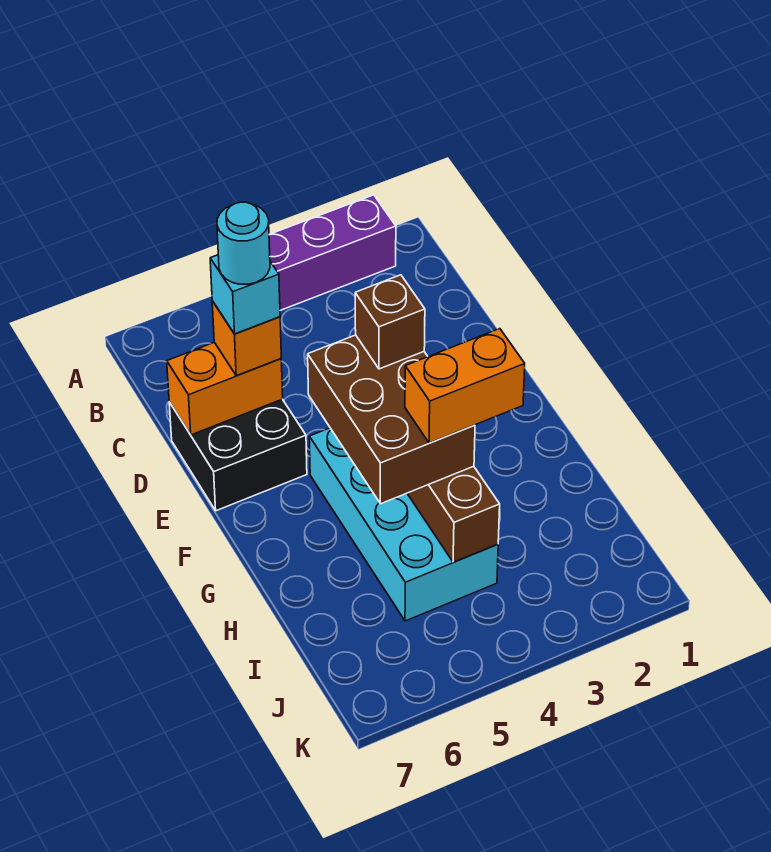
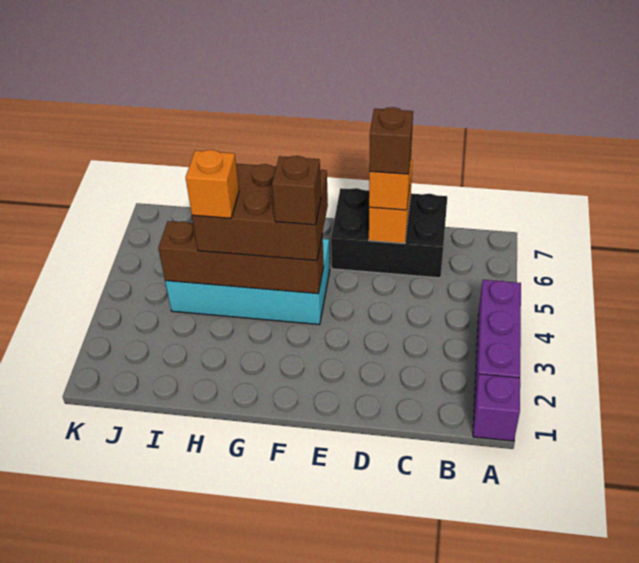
none -> purple 1x1 brick [473,374,520,441]
black 2x2 brick [169,399,307,511] -> black 2x3 brick [331,188,447,278]
cyan 1x1 brick [210,255,280,334] -> brown 1x1 brick [369,107,413,174]
cyan 1x1 round brick [217,202,270,284] -> none
orange 1x2 brick [405,329,525,443] -> orange 1x1 brick [186,150,239,218]

